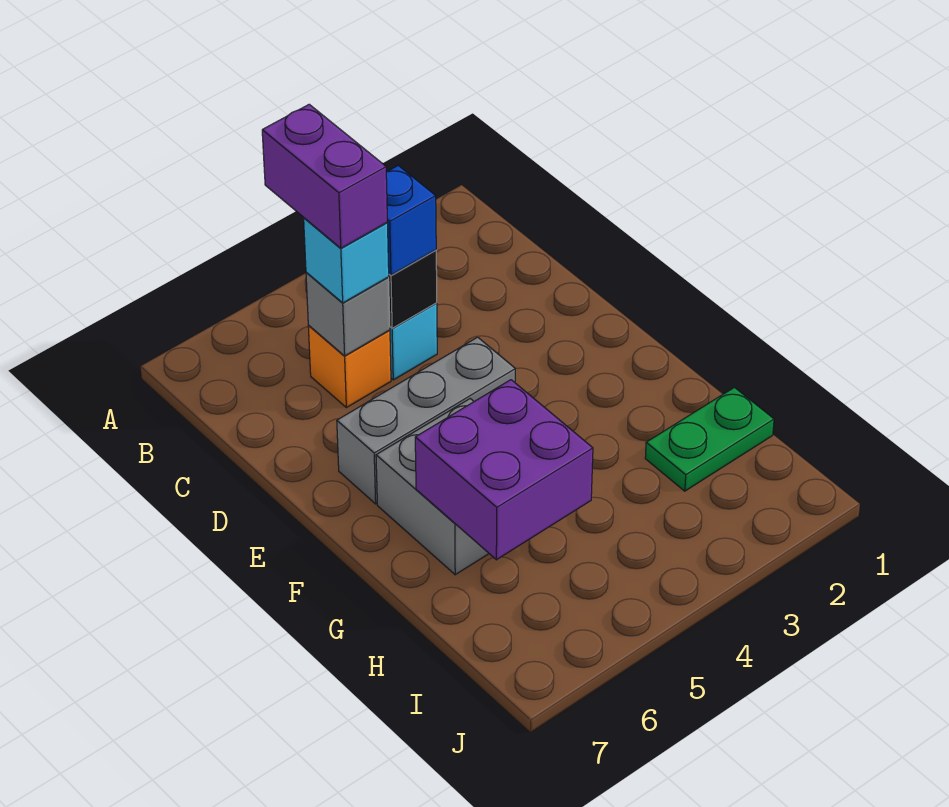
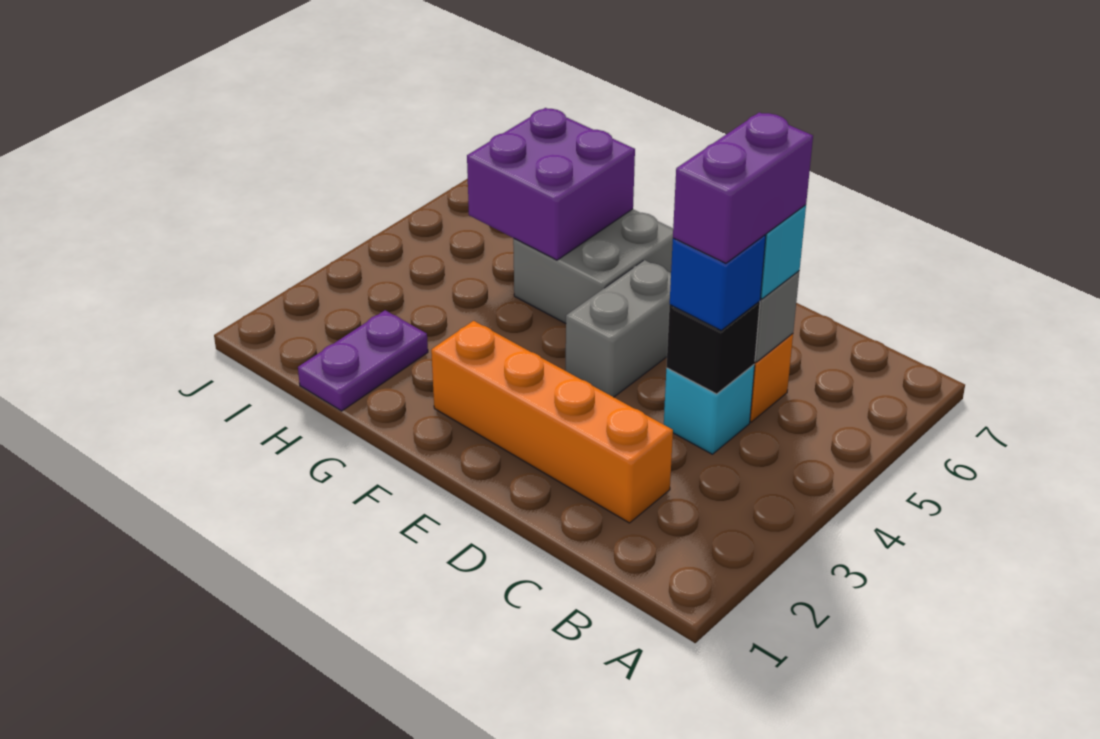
purple 1x2 brick [262,104,387,248] -> purple 1x2 brick turned to [673,112,813,263]
none -> orange 1x4 brick [431,321,673,523]
grey 1x3 brick [337,337,515,504] -> grey 1x2 brick [566,260,671,397]
green 1x2 plate [645,387,774,491] -> purple 1x2 plate [298,310,428,411]

